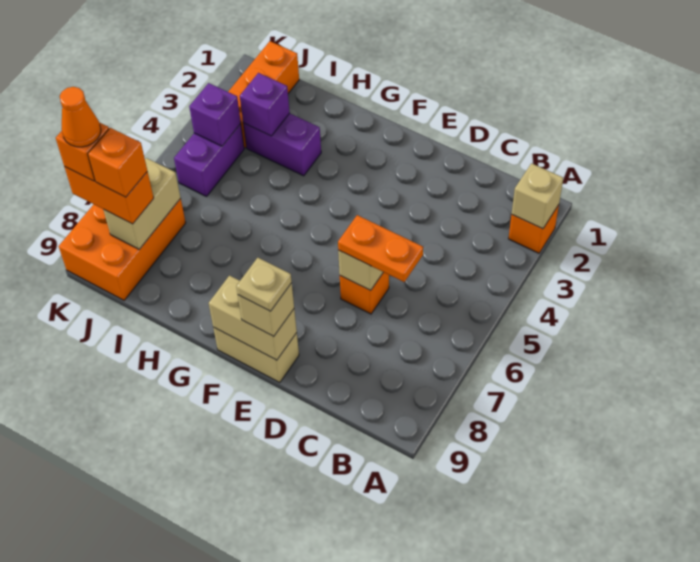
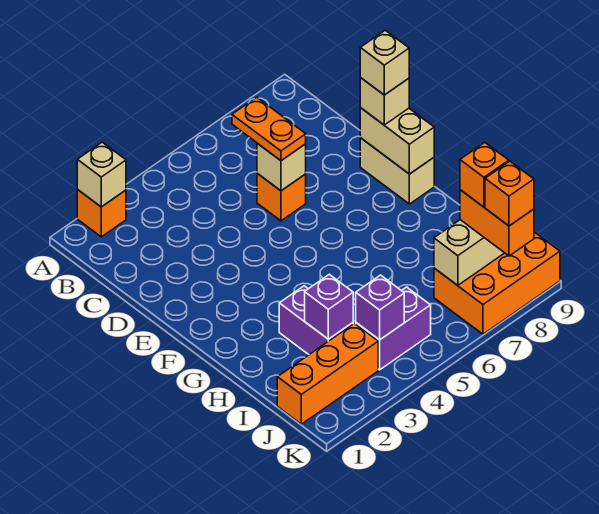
tan 1x1 plate [236,258,292,311] -> tan 1x1 brick [360,30,409,95]
orange 1x1 cone [60,87,101,147] -> none

